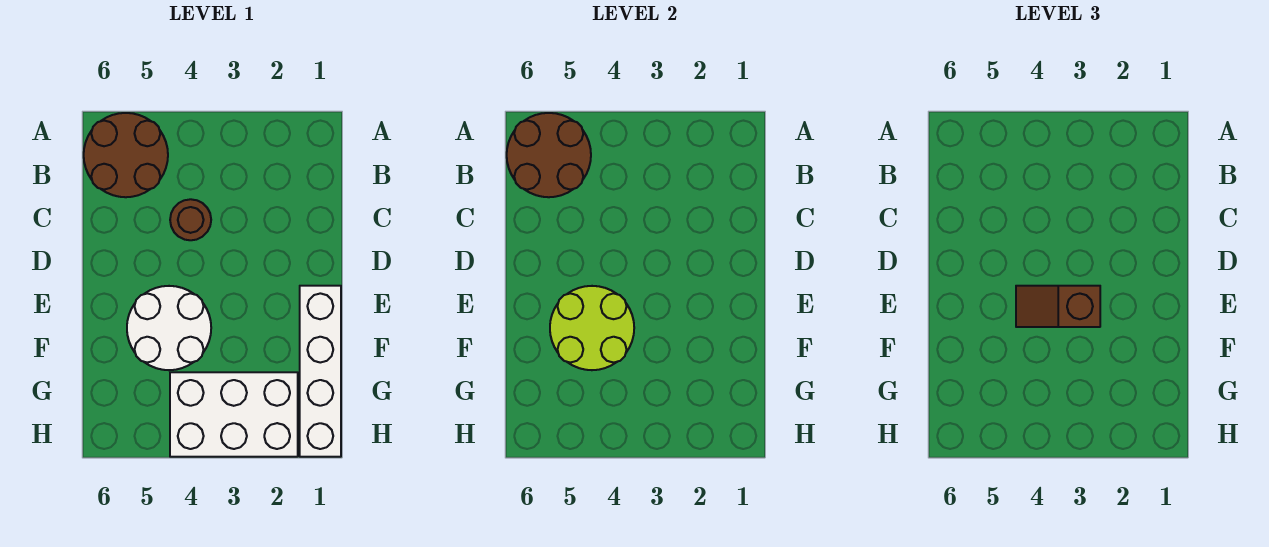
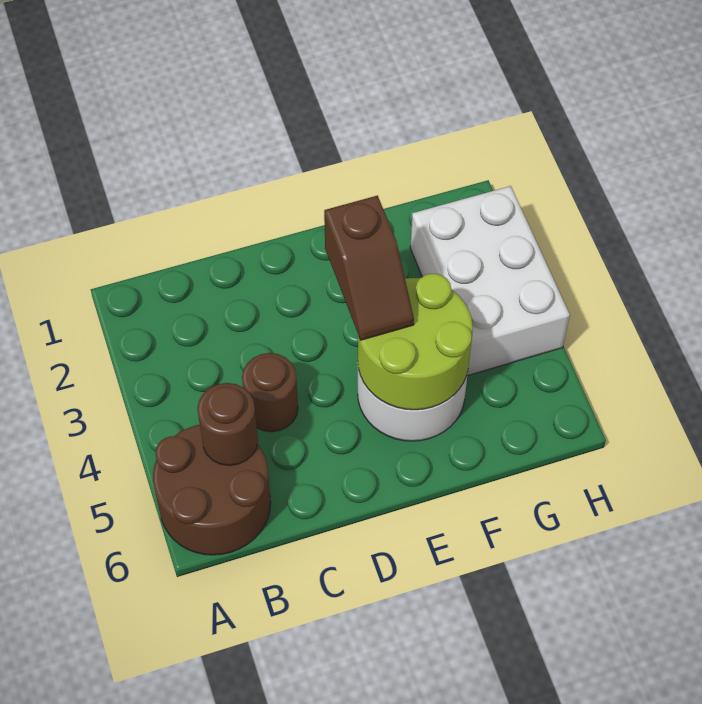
brown 2x2 round brick [507,113,591,197] -> brown 1x1 round brick [197,383,258,466]
white 1x4 brick [300,286,341,457] -> none

